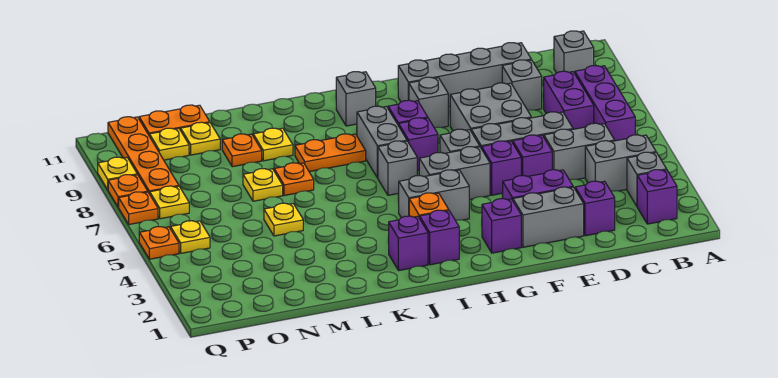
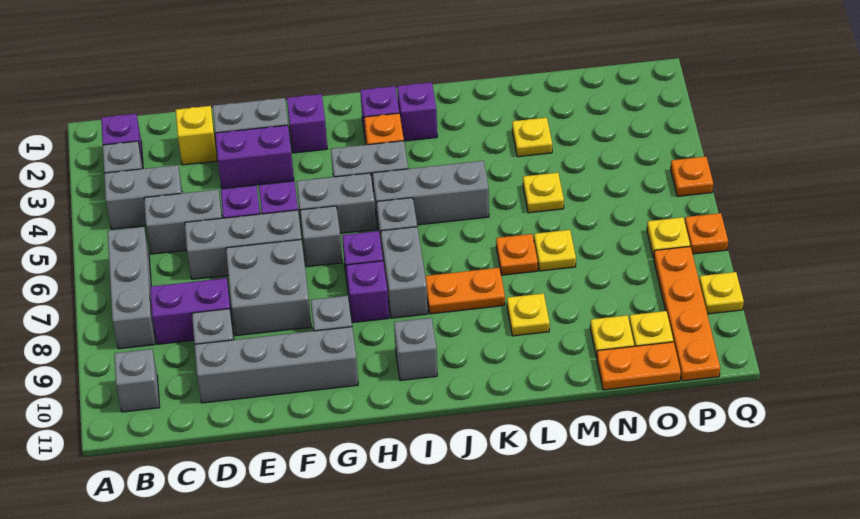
purple 1x3 brick [575,66,635,141] -> grey 1x3 brick [107,227,155,349]
purple 1x2 brick [543,71,594,129] -> purple 1x2 brick turned to [150,278,233,344]
purple 1x1 brick [575,181,615,236] -> yellow 1x1 brick [176,106,217,165]
none -> grey 1x3 brick [372,161,489,225]
orange 1x1 plate [222,134,262,167] -> none
yellow 1x1 plate [171,221,210,253] -> yellow 1x1 plate moved to [512,118,552,157]
orange 1x1 plate [108,175,148,207] -> none

